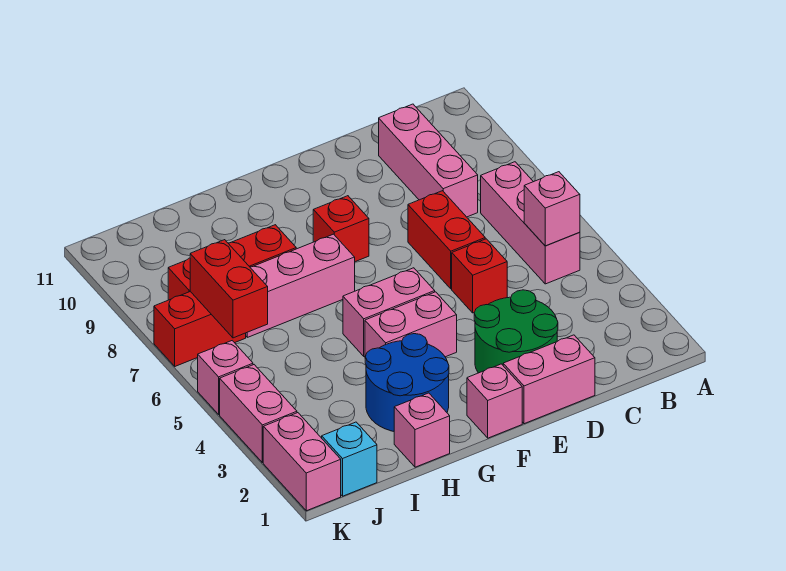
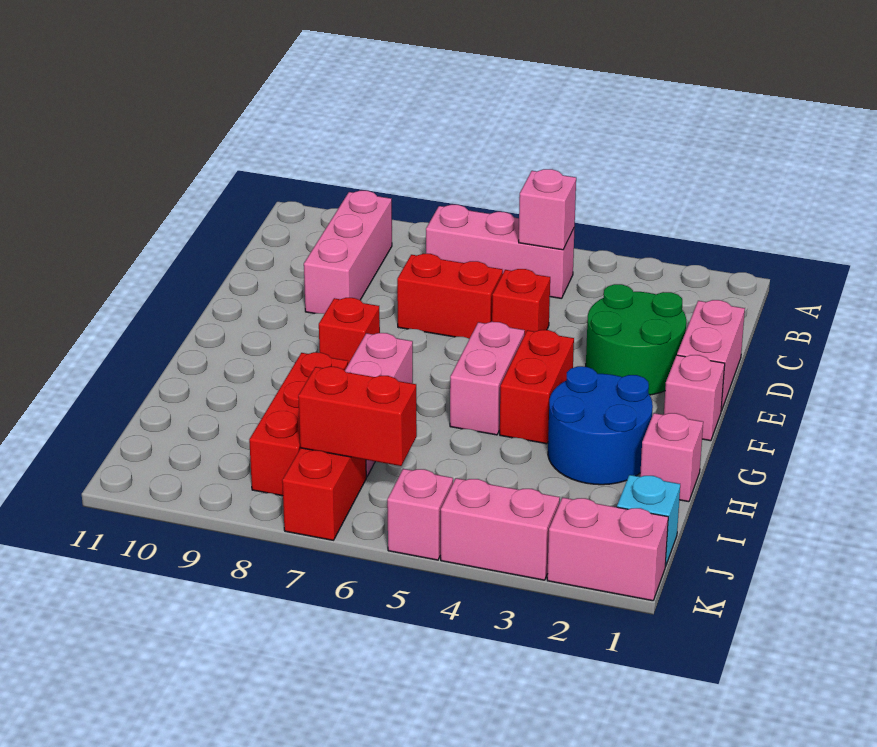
pink 1x3 brick [379,104,478,217] -> pink 1x3 brick turned to [304,191,392,314]
pink 1x2 brick [365,292,457,357] -> red 1x2 brick [500,330,574,444]

